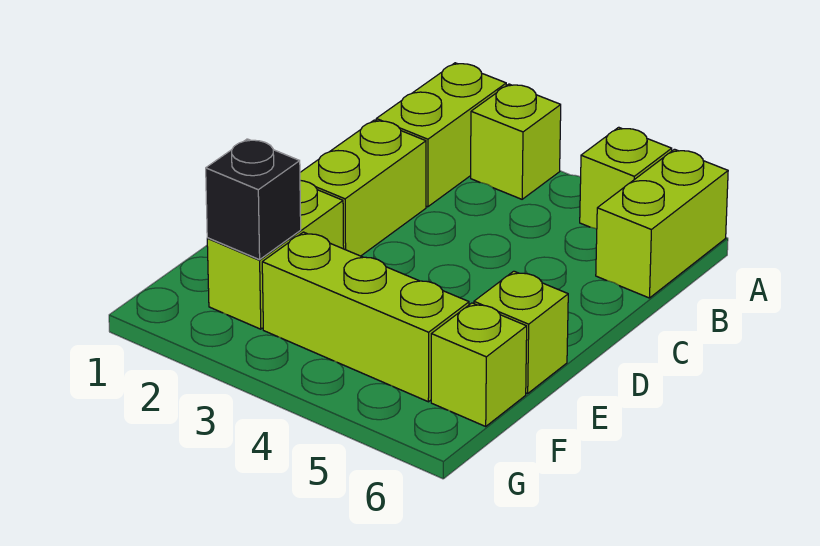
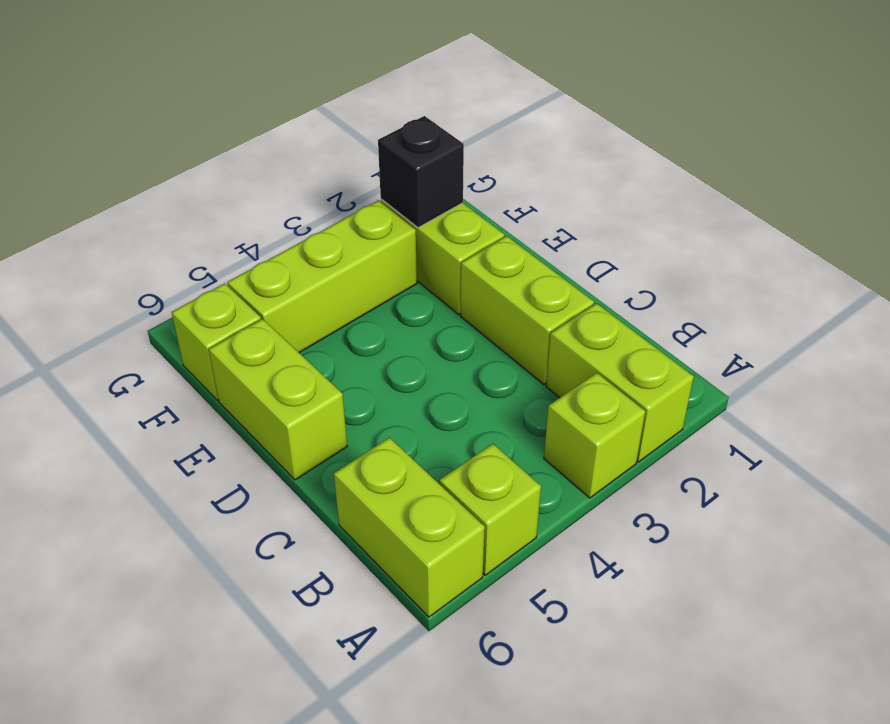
lime 1x1 brick [474,271,568,394] -> lime 1x2 brick [209,319,347,480]

